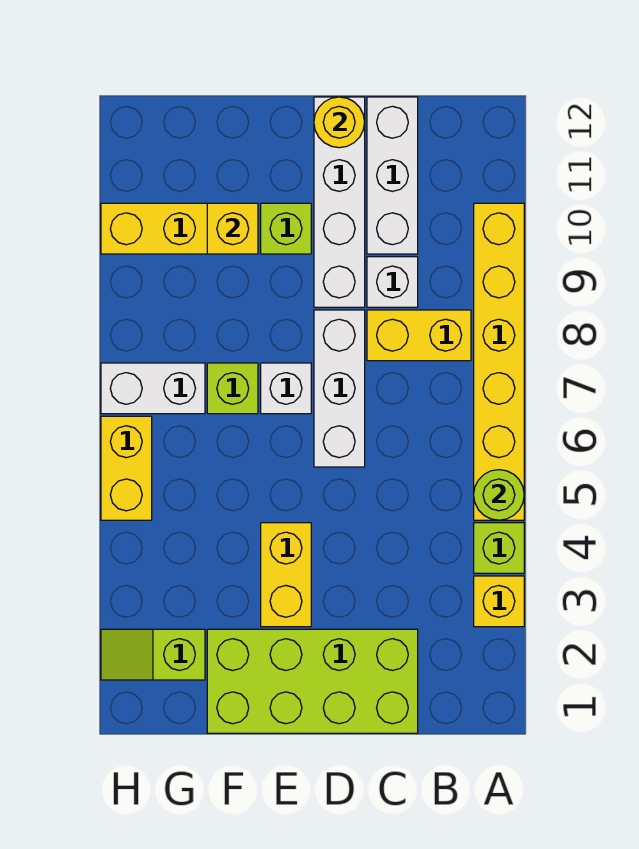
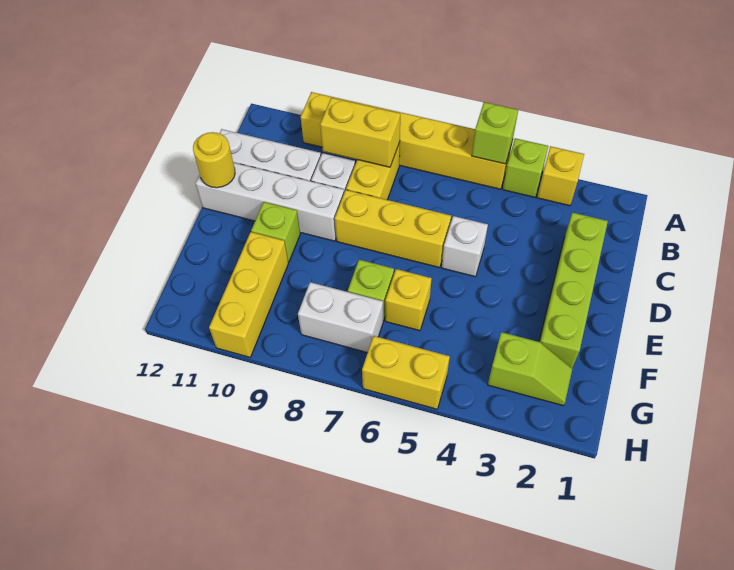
lime 1x1 round brick [474,470,524,520] -> lime 1x1 brick [472,102,518,164]
lime 2x4 brick [207,629,418,733] -> lime 1x4 brick [539,212,608,368]
white 1x3 brick [314,310,365,467] -> yellow 1x3 brick [335,190,451,268]
yellow 1x2 brick [261,523,311,627] -> yellow 1x2 brick moved to [320,98,400,167]
white 1x1 brick [261,363,311,414] -> white 1x1 brick moved to [442,216,488,277]
yellow 1x1 brick [207,203,258,254] -> yellow 1x1 brick moved to [385,269,432,331]
lime 1x2 slope [101,629,205,680] -> lime 1x2 slope turned to [488,332,572,406]
white 1x2 brick [101,363,205,414] -> white 1x2 brick turned to [298,282,383,353]

